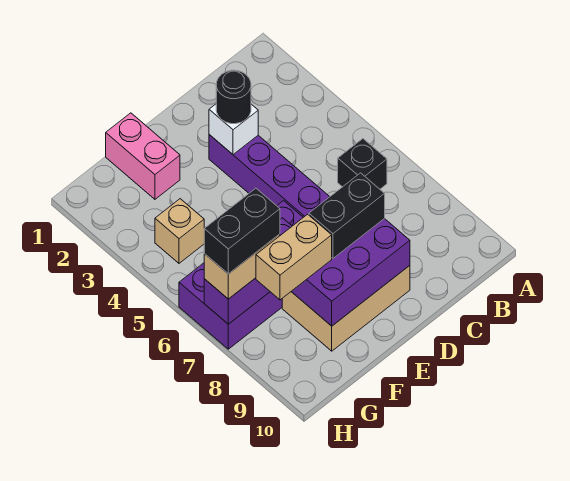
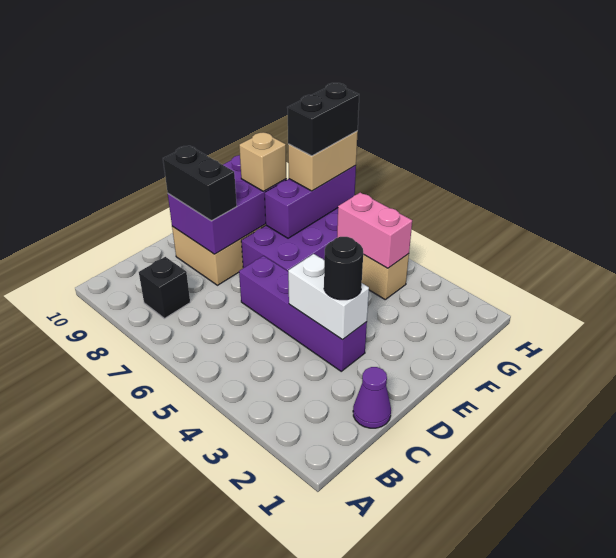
black 1x1 brick [338,139,387,189] -> black 1x1 brick moved to [139,257,190,319]
none -> purple 1x1 cone [353,367,391,428]
white 1x1 brick [209,104,258,155] -> white 1x2 brick [288,254,369,340]
black 1x2 brick [309,173,385,258] -> black 1x2 brick turned to [163,146,237,221]
pink 1x2 brick [106,113,180,199] -> pink 1x2 brick moved to [337,193,412,268]
tan 1x2 brick [256,214,332,300] -> tan 1x1 brick [239,133,286,191]

